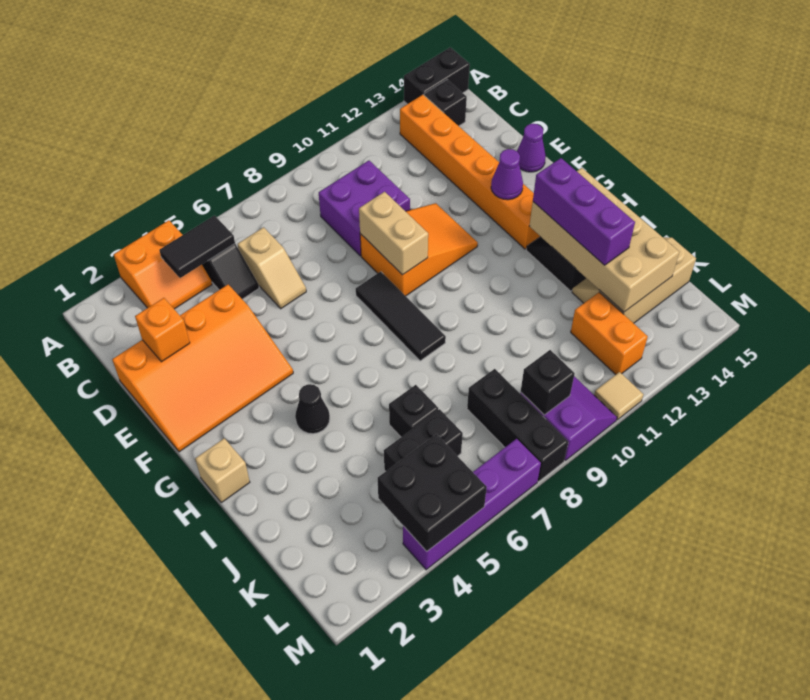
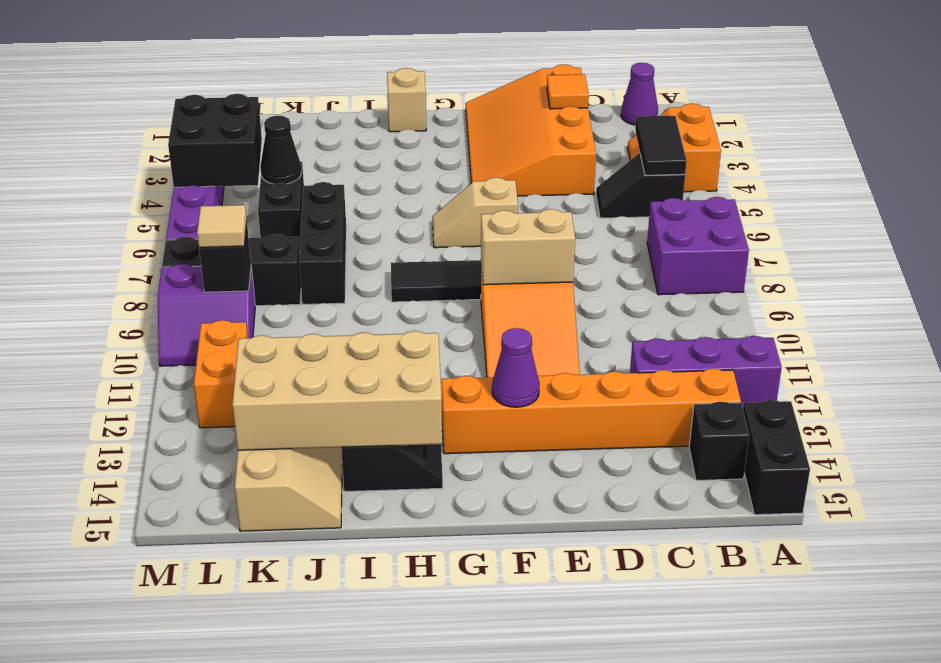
tan 1x2 slope [238,227,306,309] -> tan 1x2 slope moved to [432,178,518,248]
purple 2x2 brick [319,161,410,256] -> purple 2x2 brick moved to [647,197,749,295]
orange 1x1 brick [135,298,190,362] -> orange 1x1 tile [547,74,589,109]
purple 1x1 cone [517,124,546,172] -> purple 1x1 cone moved to [621,63,658,125]
black 1x1 cone [295,384,330,434] -> black 1x1 cone moved to [260,116,302,184]
purple 1x3 brick [533,158,635,265] -> purple 1x3 brick moved to [630,336,782,407]
black 1x1 brick [389,385,438,437] -> black 1x3 brick [299,182,346,304]
orange 1x2 brick [571,292,648,375] -> orange 1x2 brick turned to [194,320,248,428]
tan 1x1 tile [594,372,643,420] -> tan 1x1 tile moved to [197,205,247,247]

